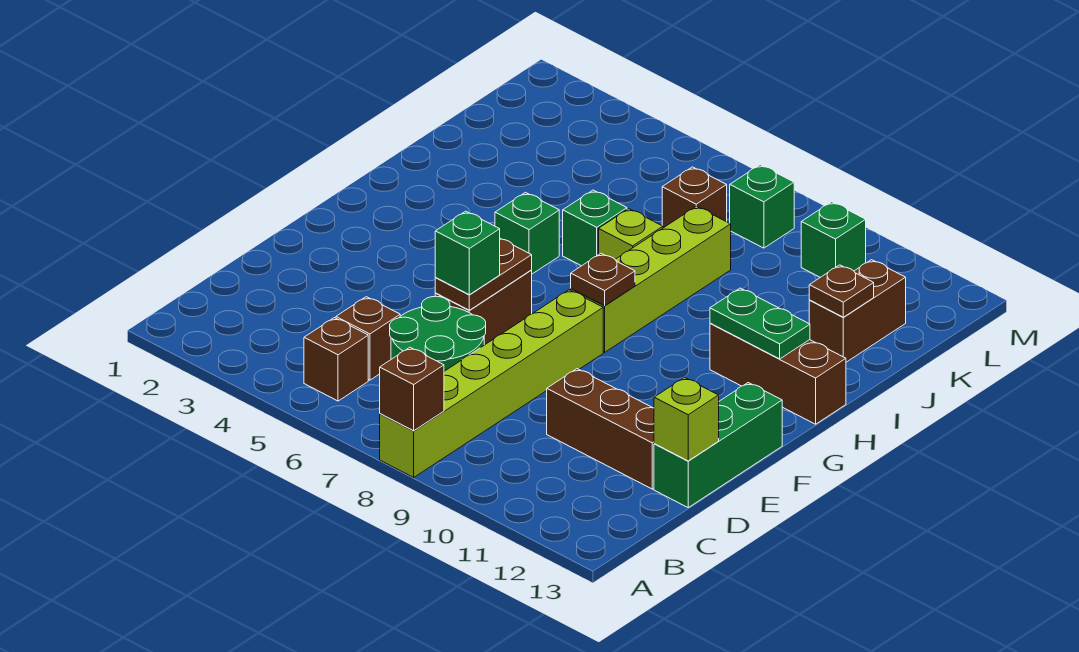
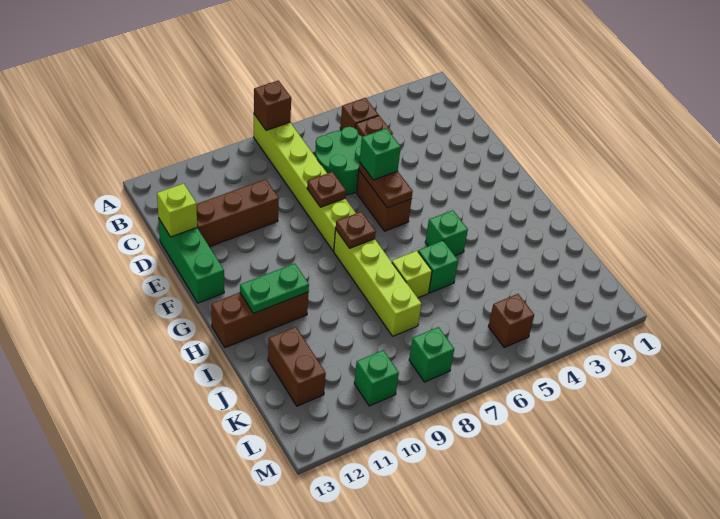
brown 1x1 plate [809,265,874,317] -> brown 1x1 plate moved to [307,172,346,207]
brown 1x1 brick [662,167,727,228] -> brown 1x1 brick moved to [488,294,534,348]

